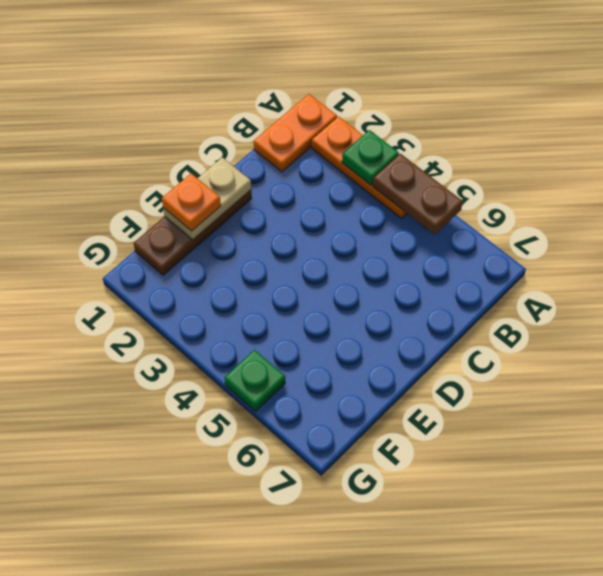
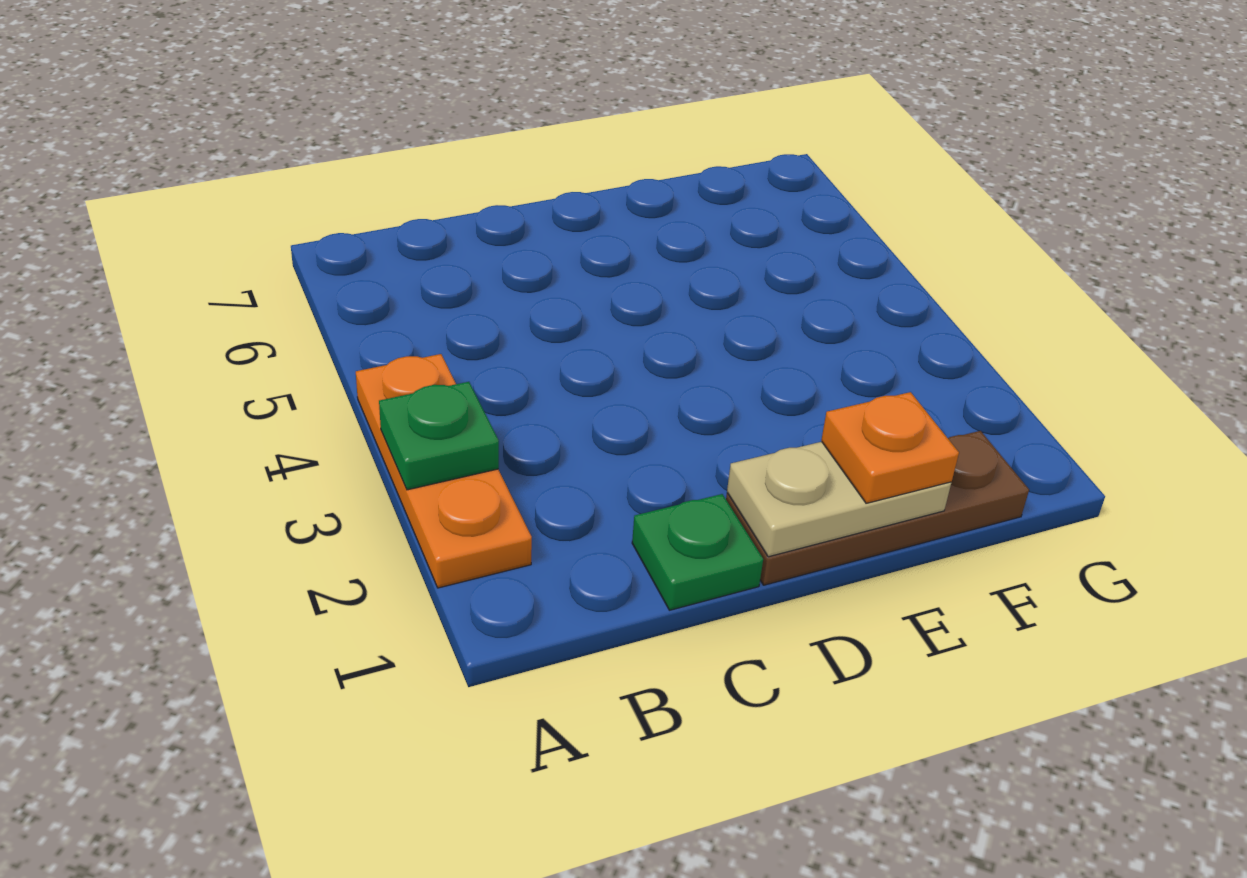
orange 1x2 plate [254,94,337,172] -> none
brown 1x2 plate [373,154,463,235] -> none
green 1x1 plate [225,350,285,411] -> green 1x1 plate moved to [632,494,763,610]

